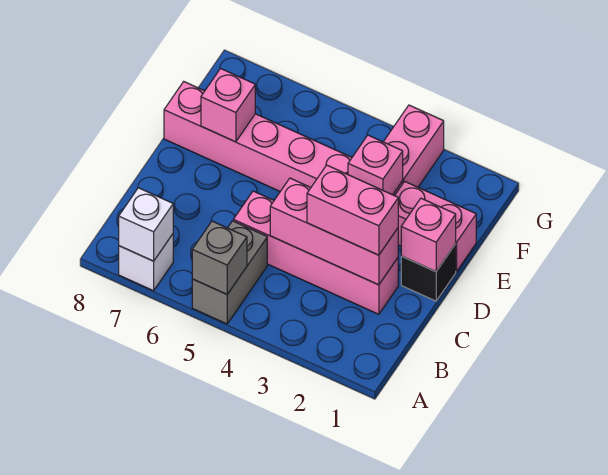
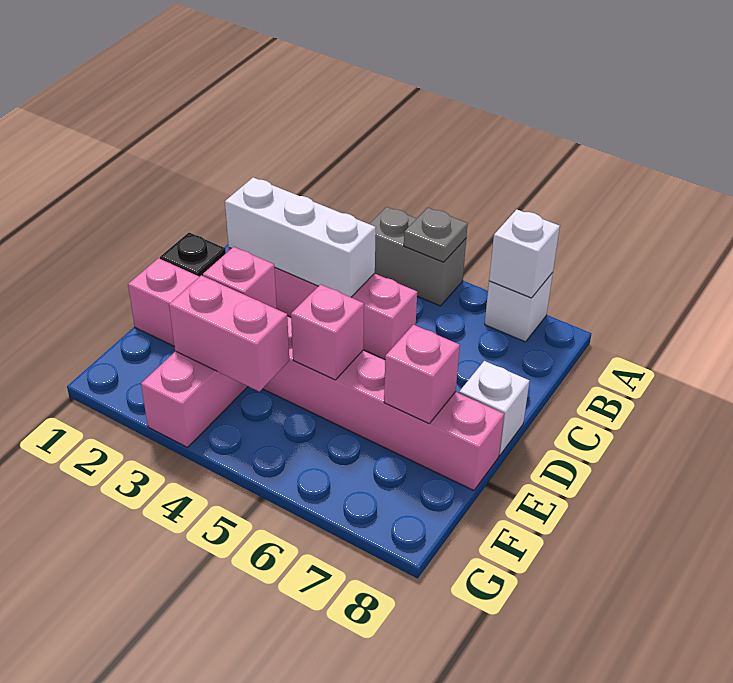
grey 1x2 brick [192,221,267,324] -> grey 1x2 brick turned to [369,207,466,306]
grey 1x1 brick [192,221,247,294] -> grey 1x1 plate [404,208,468,262]
pink 1x3 brick [270,178,398,285] -> white 1x3 brick [225,177,376,297]
pink 1x2 brick [307,165,398,255] -> pink 1x2 brick moved to [169,275,289,391]
pink 1x1 brick [401,198,456,272] -> pink 1x1 brick moved to [291,284,364,380]
none -> white 1x1 brick [459,361,529,455]

